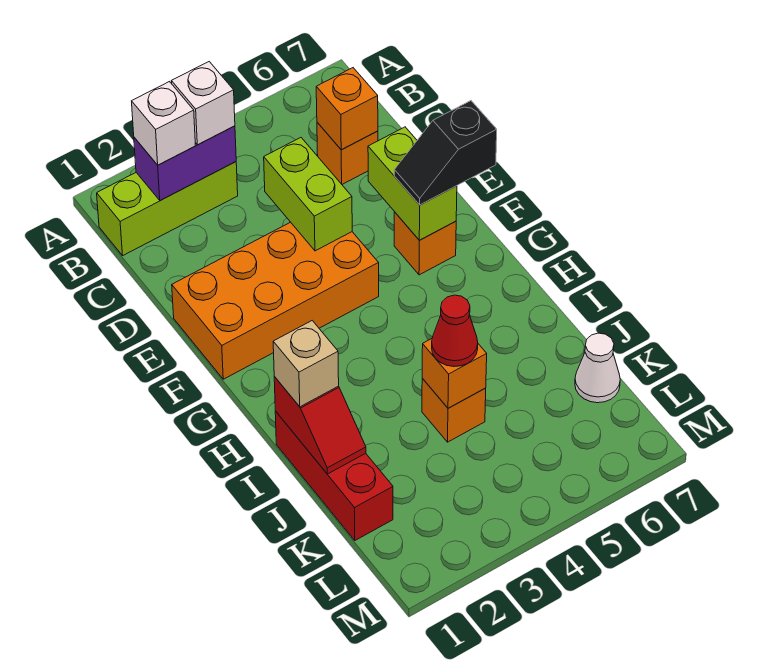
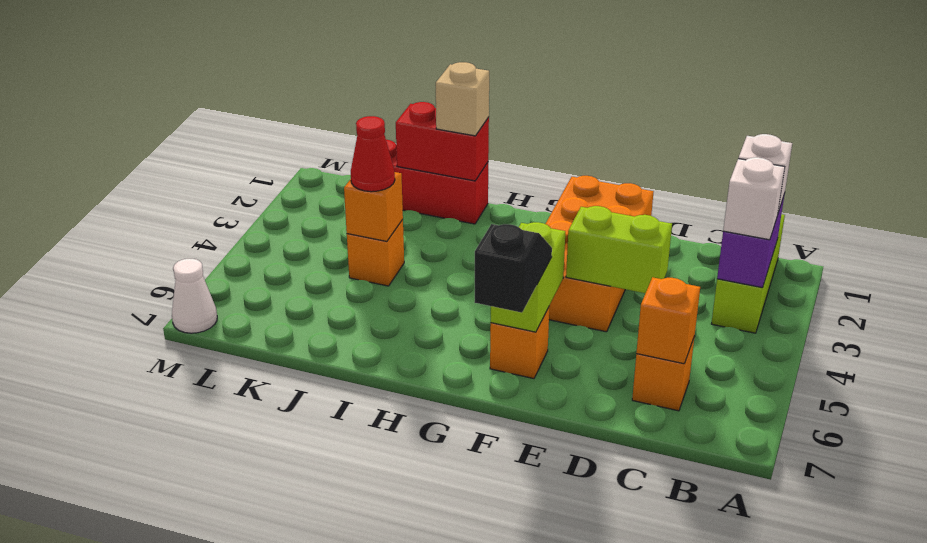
lime 1x2 brick [368,127,457,240] -> lime 1x2 brick turned to [491,222,565,332]
red 1x2 slope [274,377,366,474] -> red 1x2 brick [396,102,489,181]
white 1x1 cone [575,333,620,403] -> white 1x1 cone moved to [172,259,217,333]

